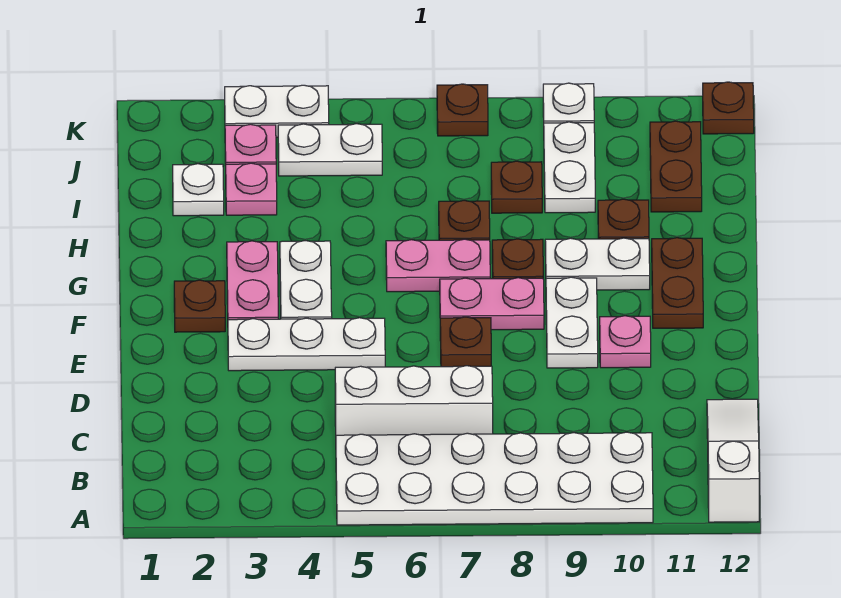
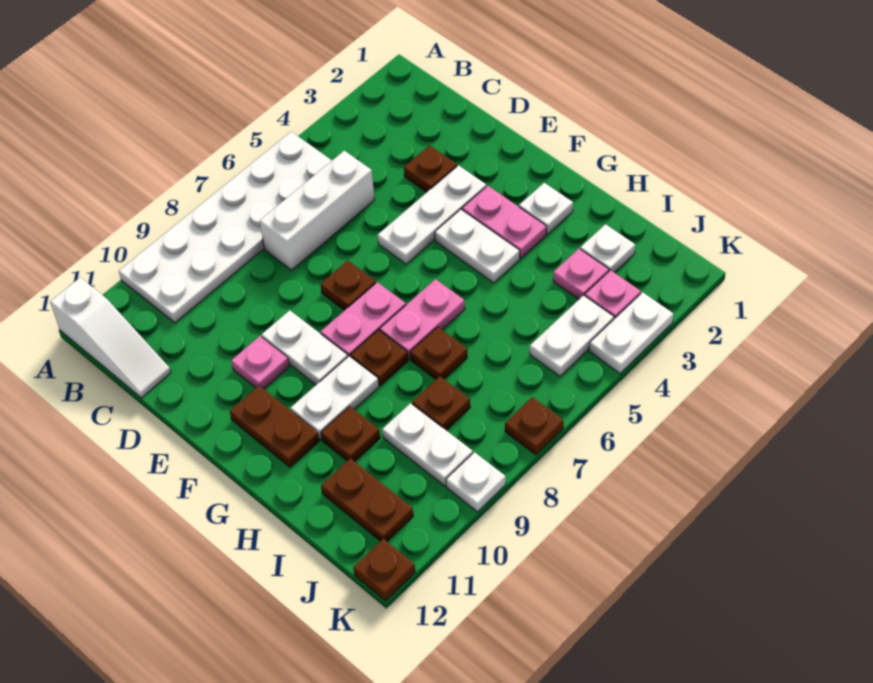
brown 1x1 plate [174,280,225,332] -> brown 1x1 plate moved to [404,146,457,192]
none -> white 1x1 plate [519,183,573,234]

